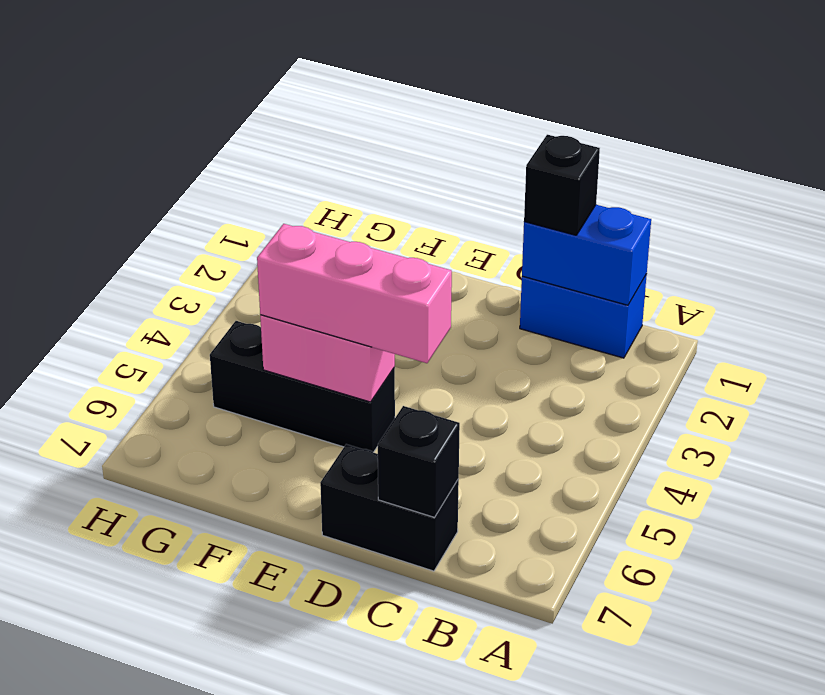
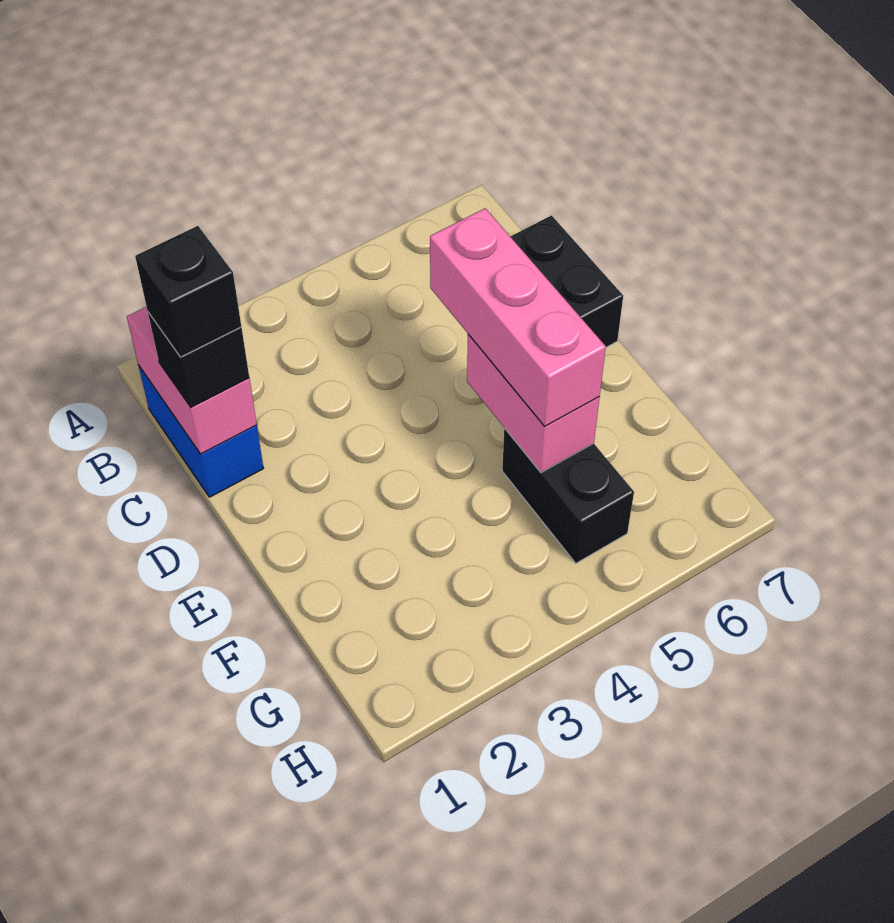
blue 1x2 brick [522,205,651,305] -> pink 1x2 brick [127,307,257,454]
black 1x1 brick [378,406,460,517] -> black 1x1 brick moved to [135,226,241,357]
black 1x3 brick [210,321,395,452] -> black 1x2 brick [502,428,634,563]

